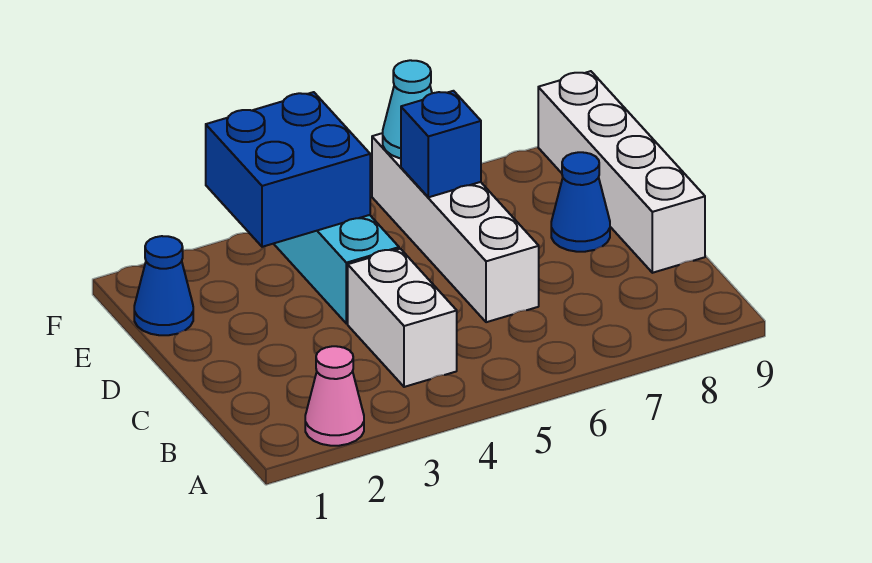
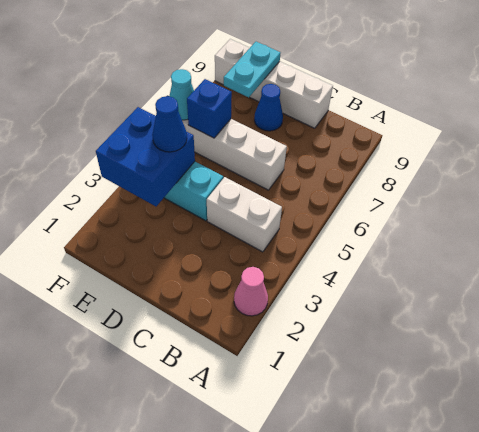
blue 1x1 cone [134,236,193,335] -> blue 1x1 cone moved to [152,96,187,152]
none -> cyan 1x2 plate [224,42,280,97]

